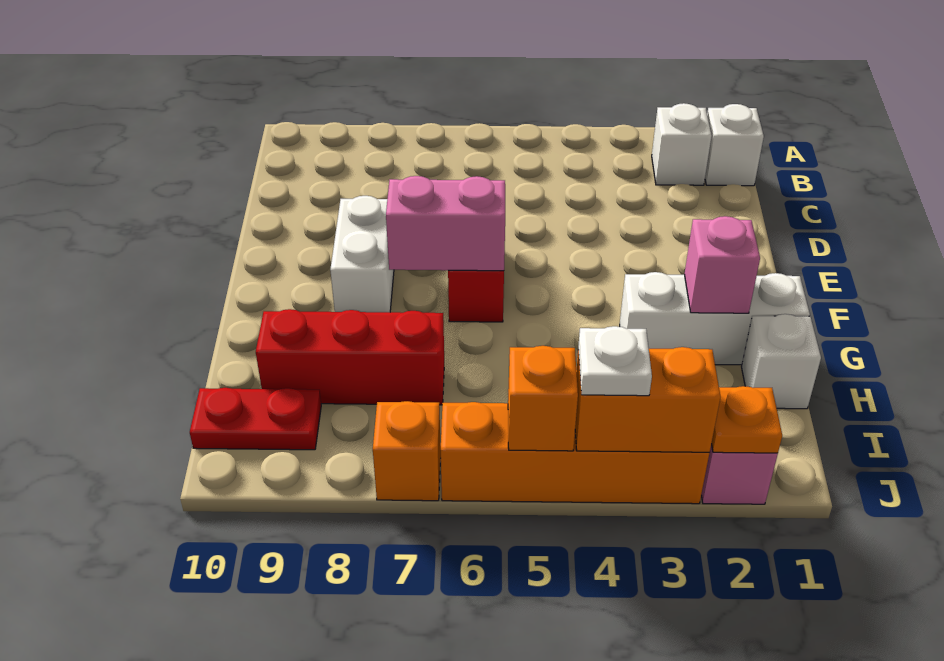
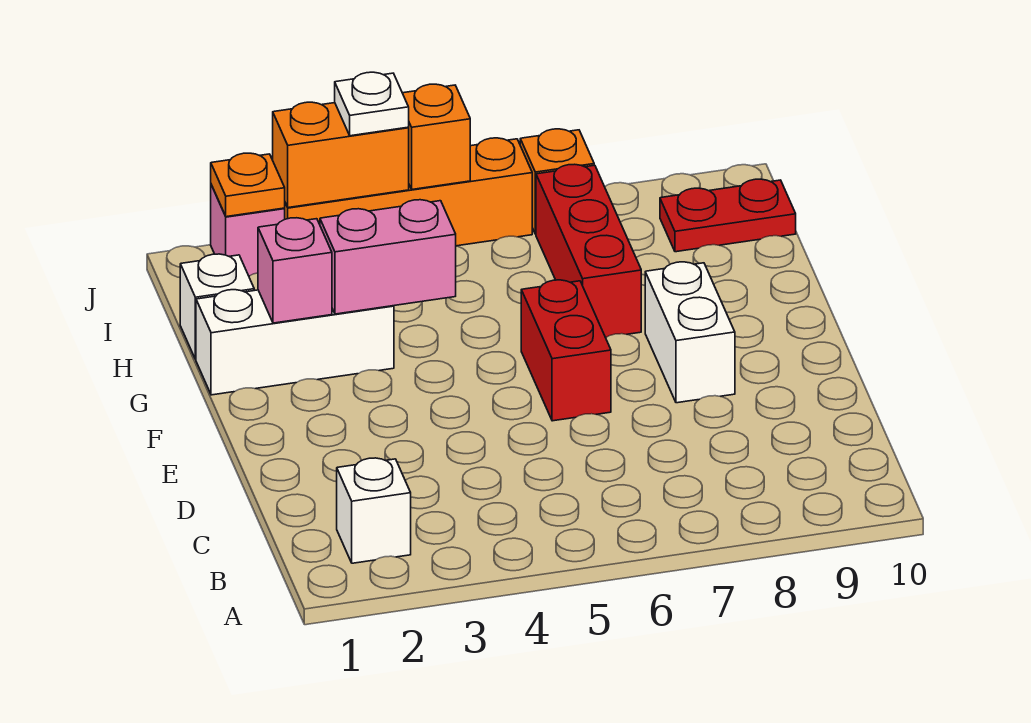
white 1x1 brick [705,104,764,186] -> none
pink 1x2 brick [386,176,505,271] -> pink 1x2 brick moved to [320,200,456,314]
red 1x3 brick [256,309,444,405] -> red 1x3 brick turned to [536,164,641,337]

